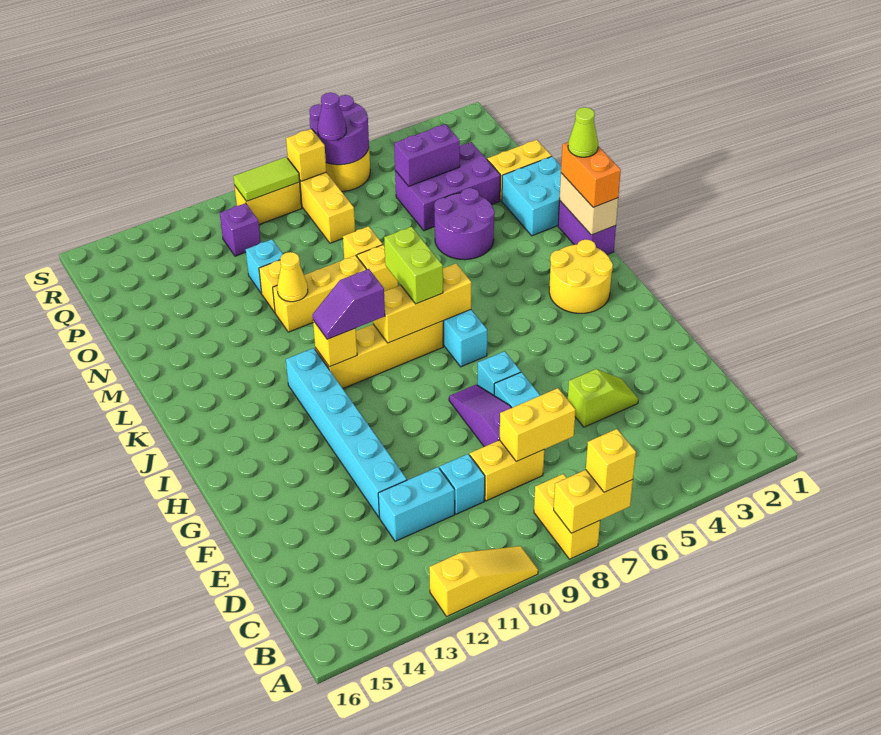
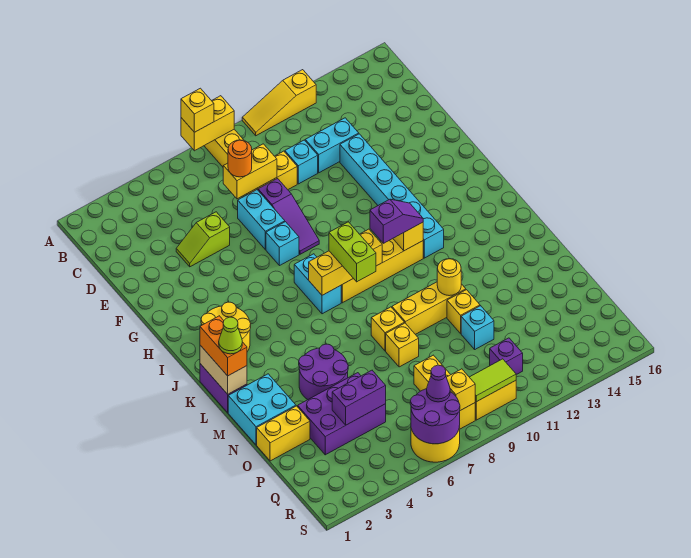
none -> orange 1x1 round brick [228,140,252,177]
yellow 1x1 cone [277,252,308,302] -> yellow 1x1 round brick [437,259,461,296]

